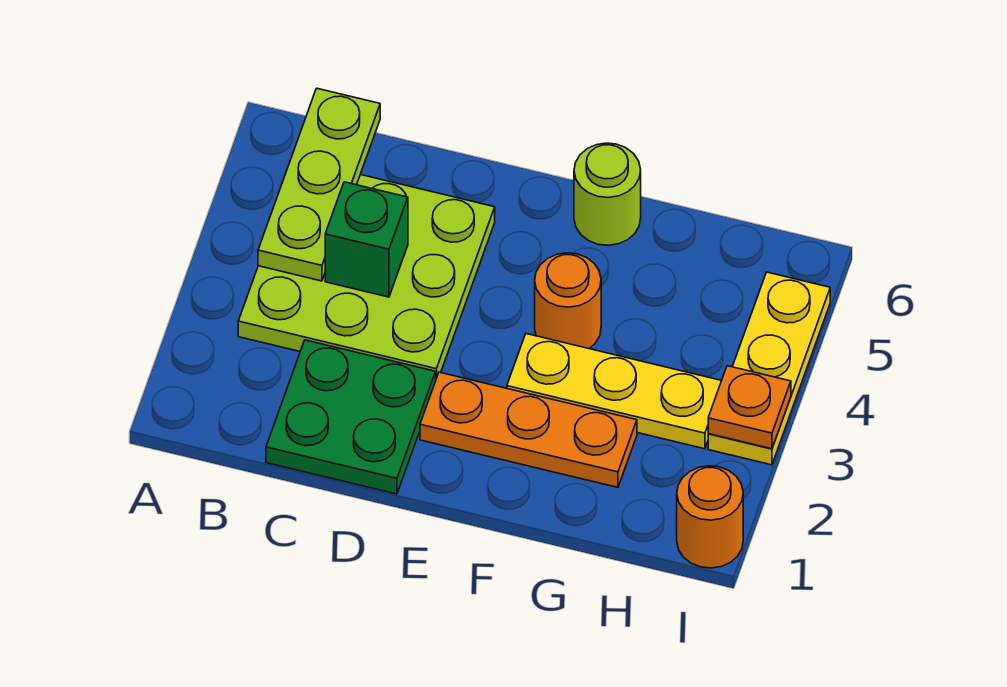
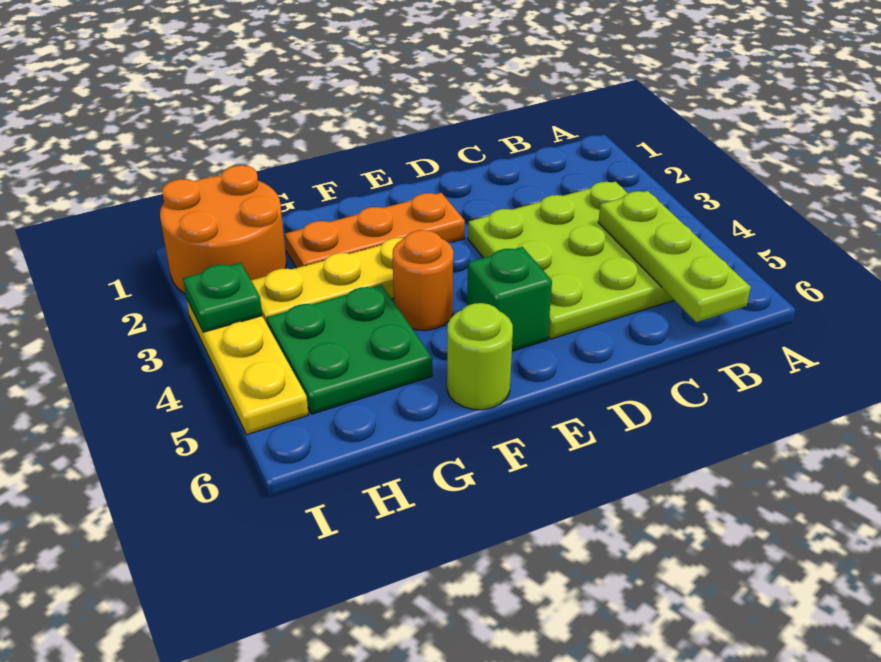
green 2x2 plate [266,340,436,494] -> green 2x2 plate moved to [267,285,432,414]
green 1x1 brick [325,182,408,297] -> green 1x1 brick moved to [467,247,552,351]
orange 1x1 round brick [677,466,743,568] -> orange 2x2 round brick [160,165,286,294]
orange 1x1 plate [708,366,791,449] -> green 1x1 plate [183,263,262,332]

